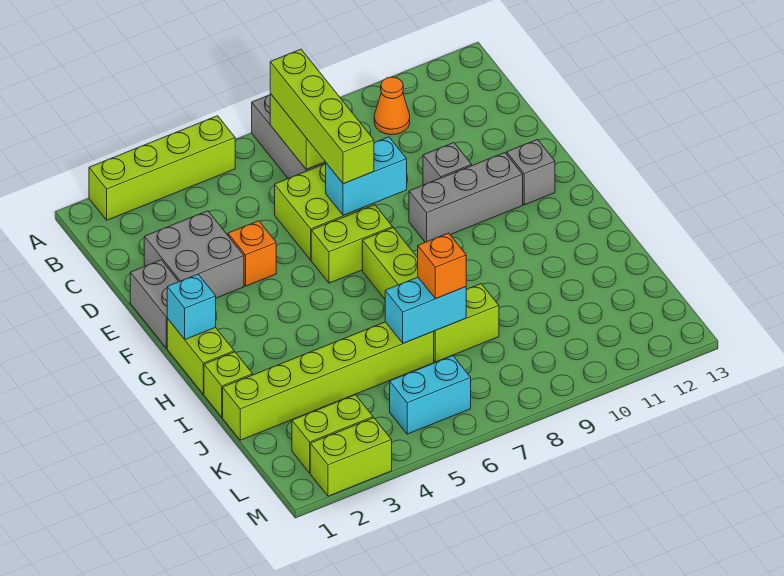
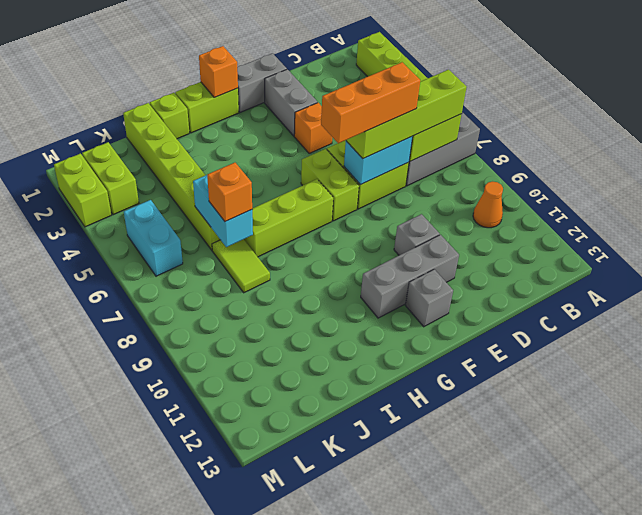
grey 2x2 brick [144,211,244,298] -> grey 1x2 brick [265,69,317,136]
none -> orange 1x3 brick [321,62,420,143]
cyan 1x2 brick [326,137,407,216] -> cyan 1x2 brick turned to [344,136,413,185]
grey 1x3 brick [409,153,523,242] -> grey 1x3 brick turned to [361,235,459,318]
cyan 1x1 brick [167,274,216,340] -> orange 1x1 brick [199,46,238,97]
lime 1x2 brick [433,284,499,362] -> lime 1x2 tile [212,239,270,293]

